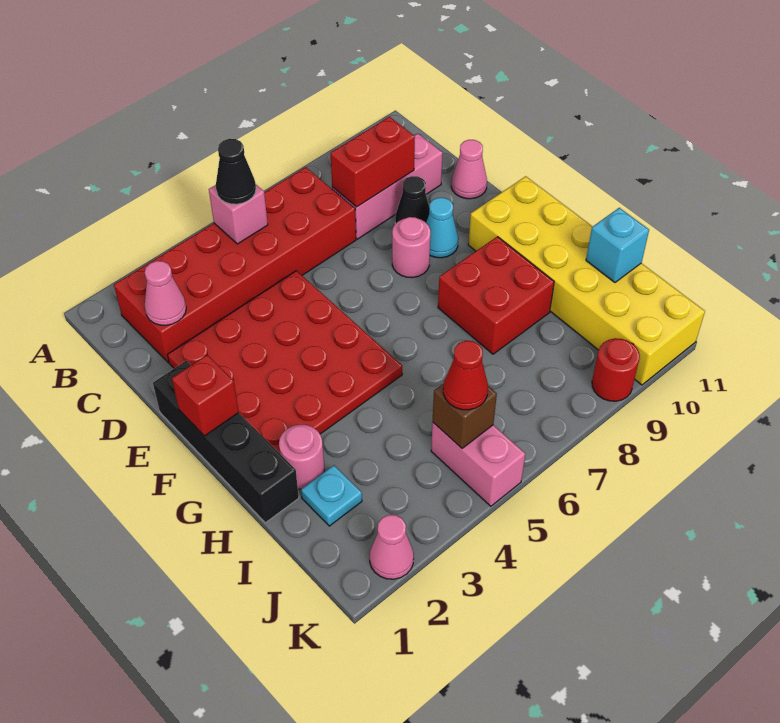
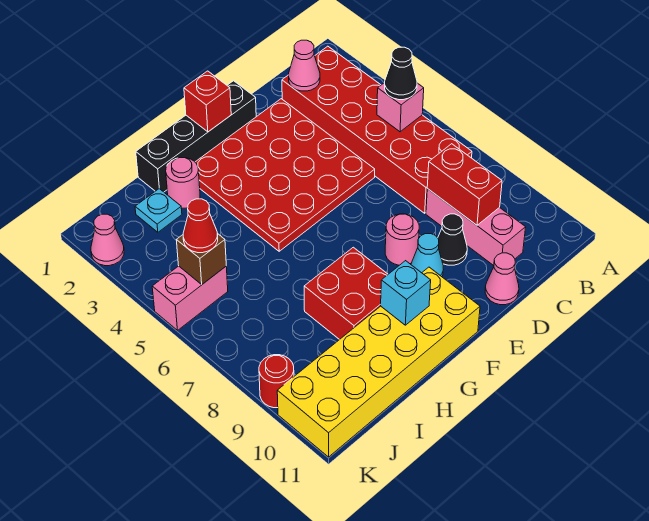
cyan 1x1 brick [586,208,649,282] -> cyan 1x1 brick moved to [381,261,431,325]

